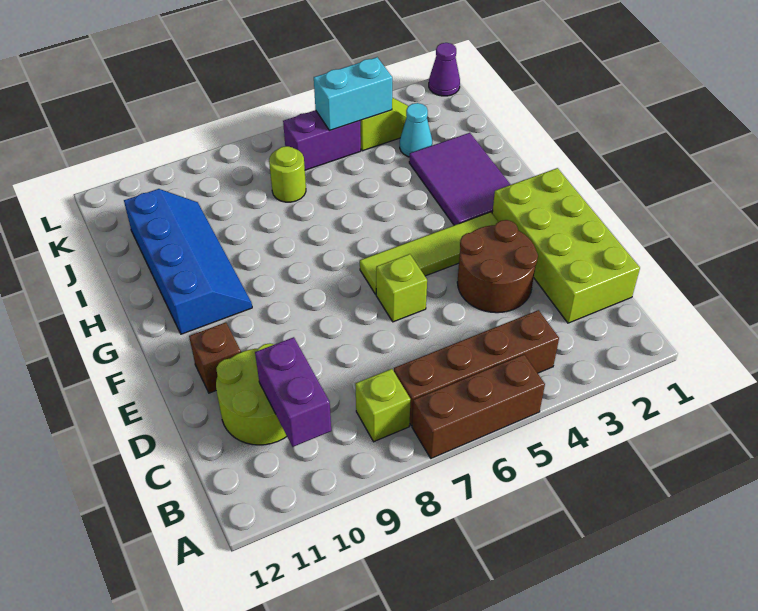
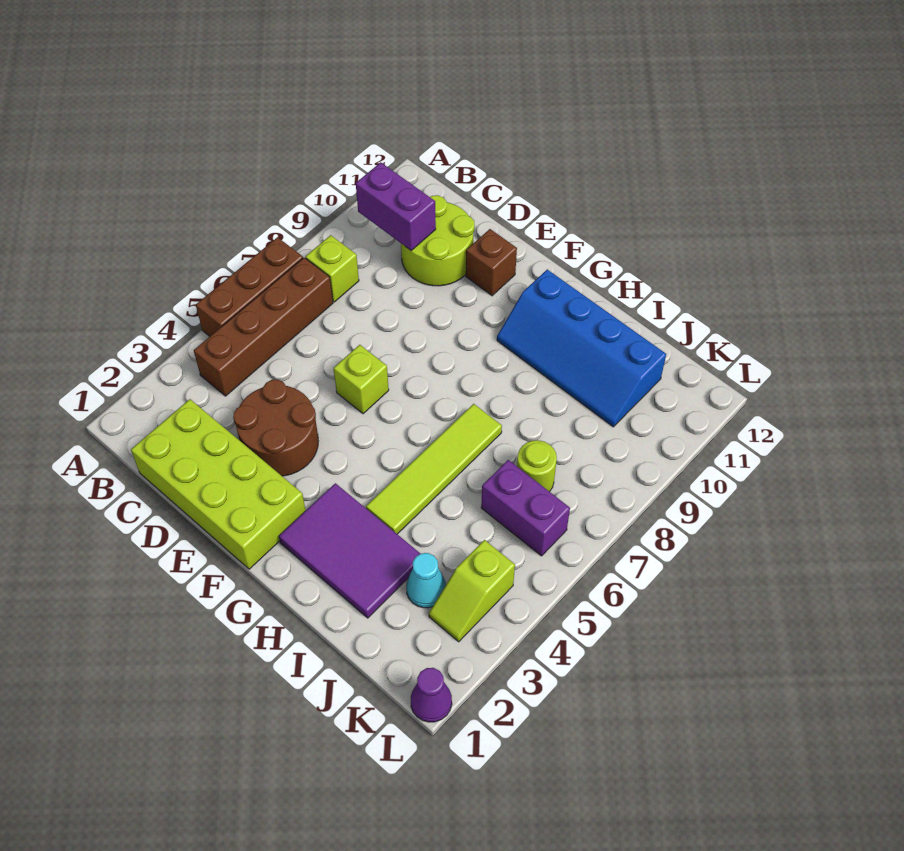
lime 1x4 tile [360,212,498,294] -> lime 1x4 tile moved to [366,404,502,534]
cyan 1x2 brick [314,57,392,130] -> none
purple 1x2 brick [283,110,361,170] -> purple 1x2 brick turned to [481,460,570,556]

